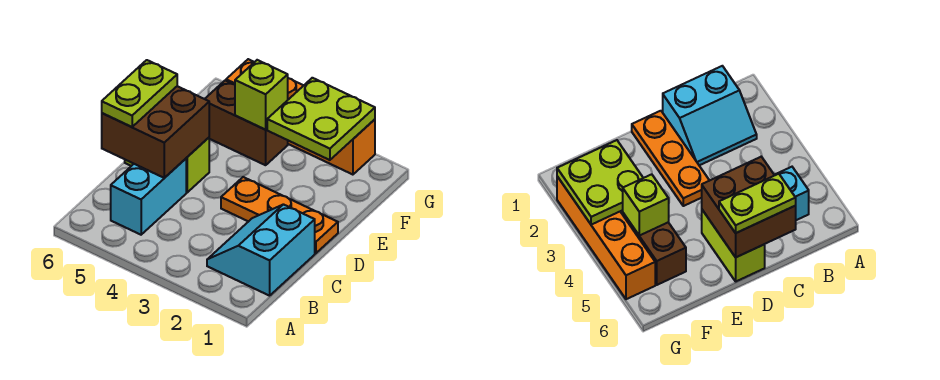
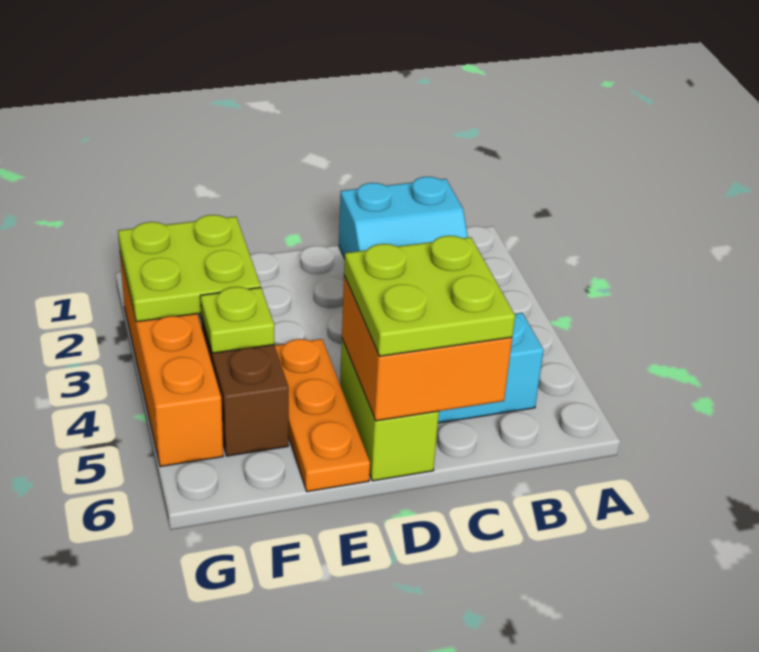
brown 2x2 brick [102,86,209,178] -> orange 2x2 brick [342,275,512,421]
lime 1x2 plate [102,60,177,127] -> lime 2x2 plate [344,236,515,356]
orange 1x3 plate [221,177,338,253] -> orange 1x3 plate moved to [274,339,370,492]
lime 1x1 brick [235,60,288,130] -> lime 1x1 plate [200,287,274,353]

